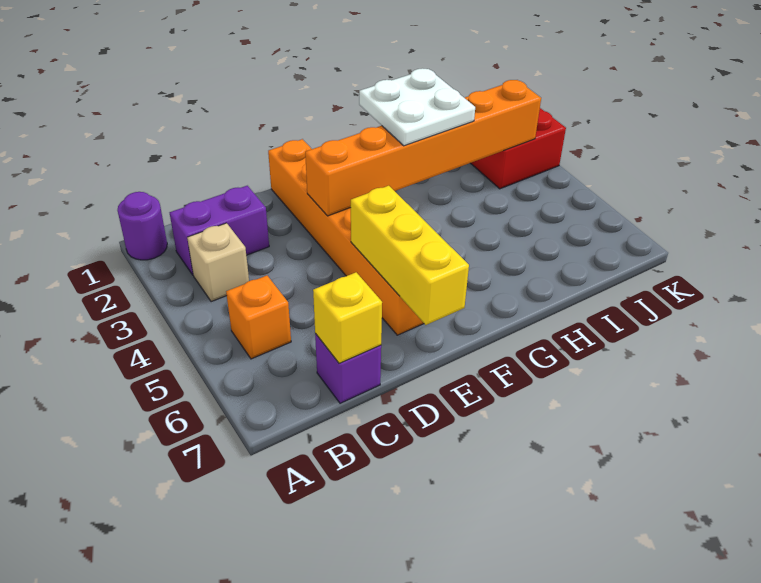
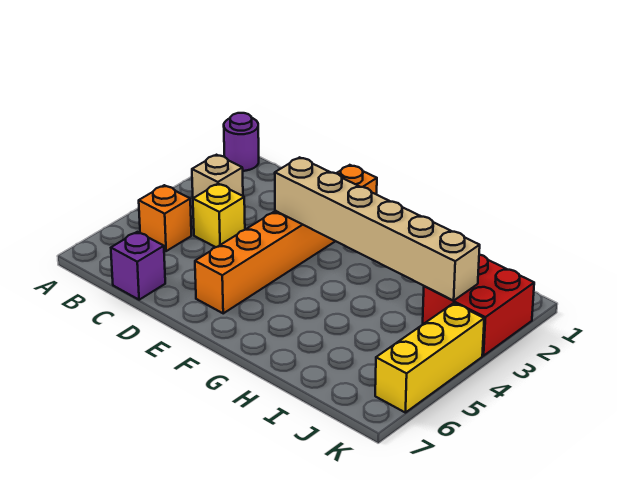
purple 1x2 brick [170,186,269,275] -> none
yellow 1x1 brick [313,272,382,363] -> yellow 1x1 brick moved to [193,184,245,247]
orange 1x6 brick [305,80,541,216] -> tan 1x6 brick [275,157,480,301]
yellow 1x3 brick [351,186,469,325] -> yellow 1x3 brick moved to [375,303,484,413]
white 2x2 plate [359,68,475,146] -> none

